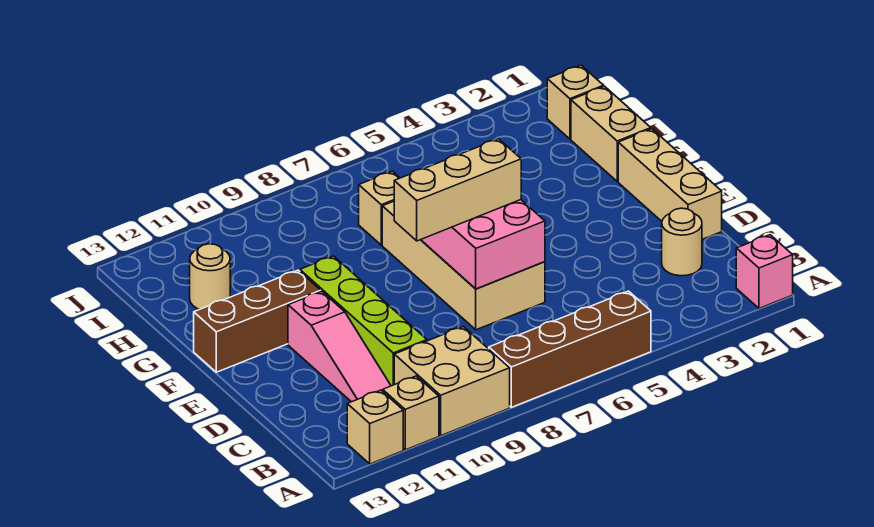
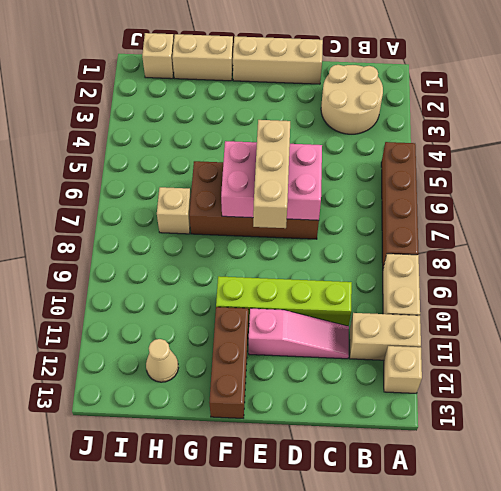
pink 1x1 brick [736,235,793,308] -> none
tan 2x2 brick [394,327,510,436] -> tan 1x2 brick [383,254,420,316]
tan 1x1 brick [383,376,439,450] -> tan 1x2 brick [350,313,421,360]
tan 1x1 round brick [662,208,702,276] -> tan 2x2 round brick [321,65,383,134]
tan 2x4 brick [382,201,545,330] -> brown 2x4 brick [189,161,319,239]
tan 1x1 round brick [190,244,230,309] -> tan 1x1 cone [146,339,178,382]

